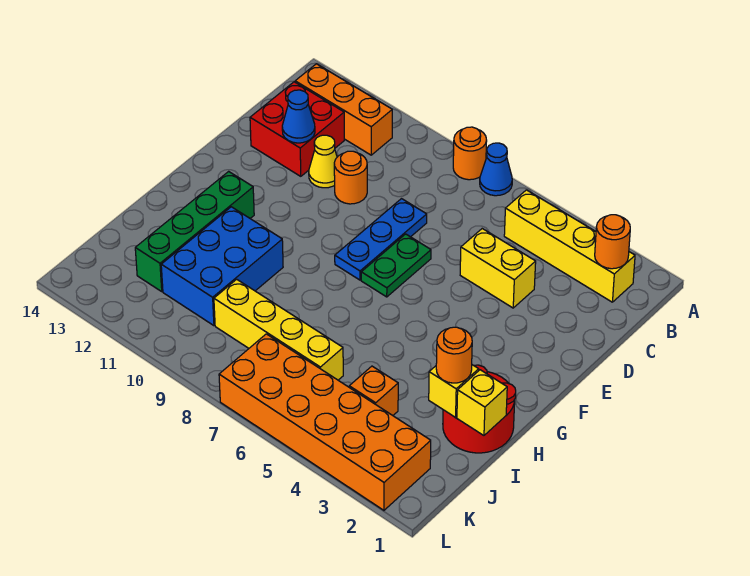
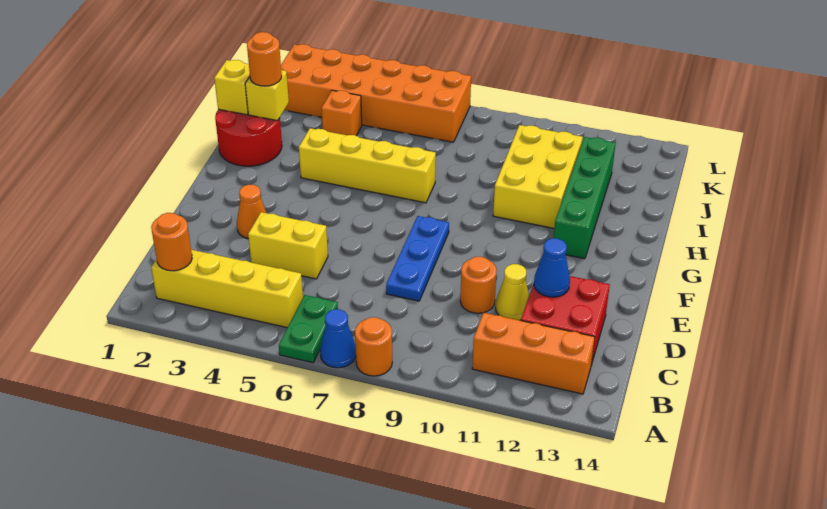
none -> orange 1x1 cone [237,185,266,239]
green 1x2 plate [361,234,431,297] -> green 1x2 plate moved to [279,295,338,363]
blue 2x3 brick [161,207,283,326] -> yellow 2x3 brick [493,125,583,228]
yellow 1x4 brick [214,279,343,380] -> yellow 1x4 brick moved to [299,128,436,203]

